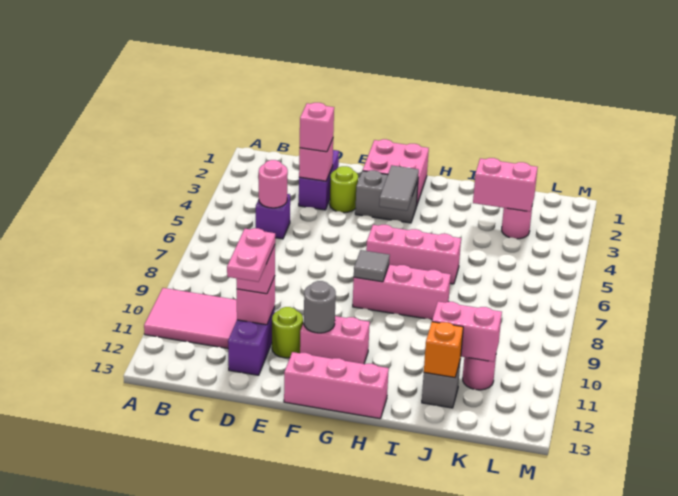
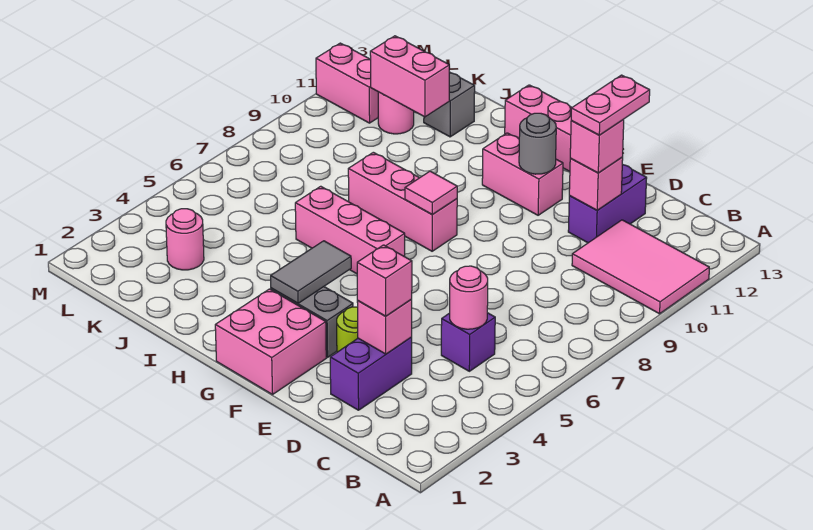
lime 1x1 round brick [272,307,303,358] -> none
grey 1x1 tile [354,250,390,282] -> pink 1x1 tile [405,171,457,215]
pink 1x2 brick [473,158,538,212] -> pink 1x2 brick moved to [316,43,378,123]
orange 1x1 brick [424,322,463,378] -> none

